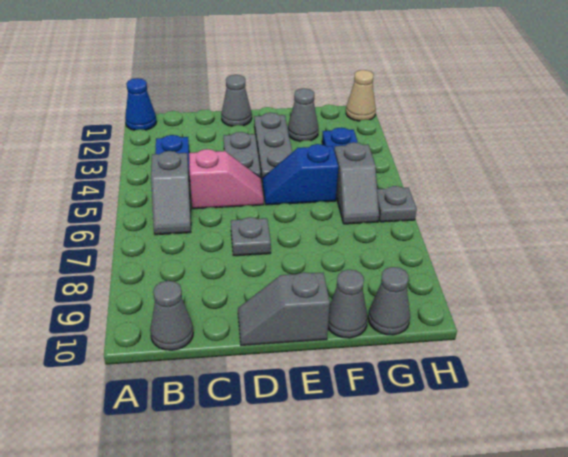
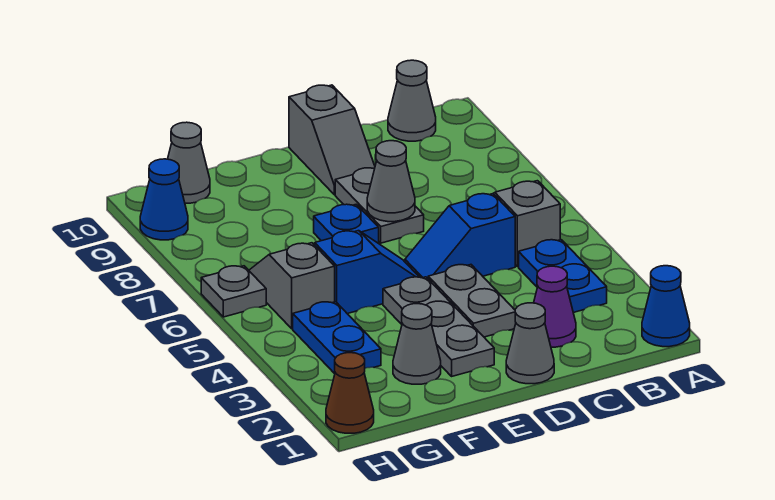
none -> purple 1x1 cone [534,266,576,347]
pink 1x2 slope [189,149,264,209] -> blue 1x2 slope [405,194,515,278]
grey 1x1 plate [231,217,271,256] -> grey 1x2 plate [335,168,424,243]
grey 1x2 slope [238,272,330,345] -> grey 1x2 slope turned to [289,85,375,195]
none -> blue 1x1 plate [314,204,379,243]
grey 1x1 cone [328,270,367,338] -> grey 1x1 cone moved to [367,141,415,222]
tan 1x1 cone [346,70,376,121] -> brown 1x1 cone [326,353,374,433]
none -> blue 1x1 cone [140,159,188,240]

